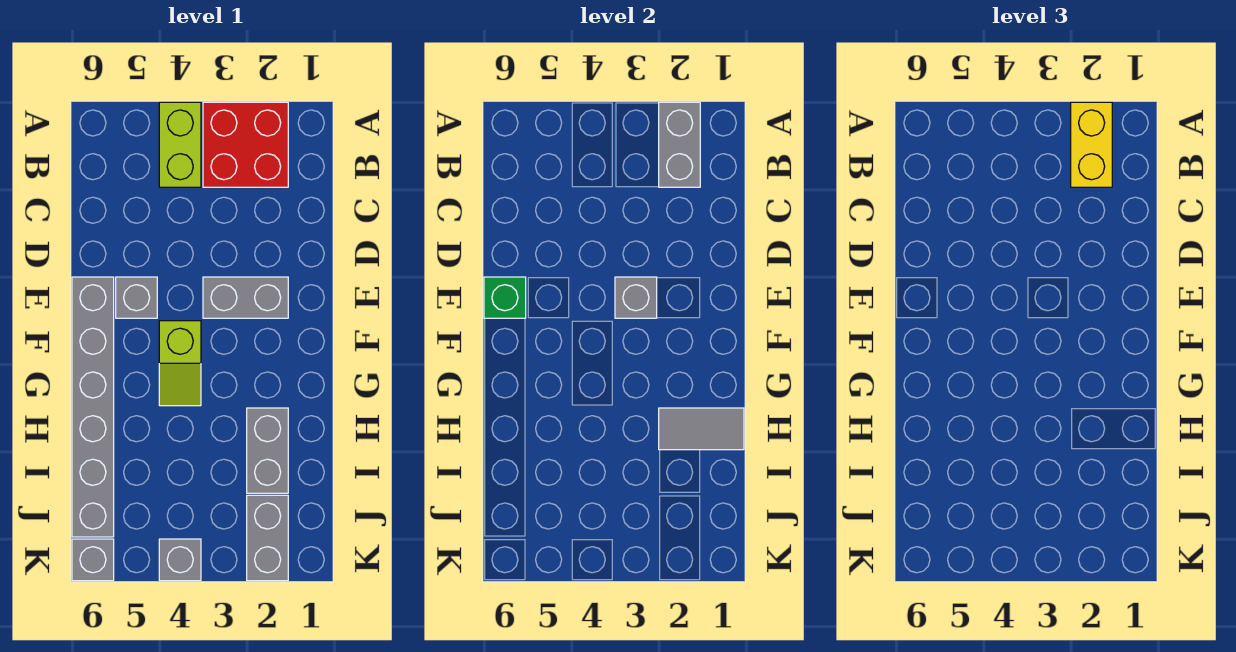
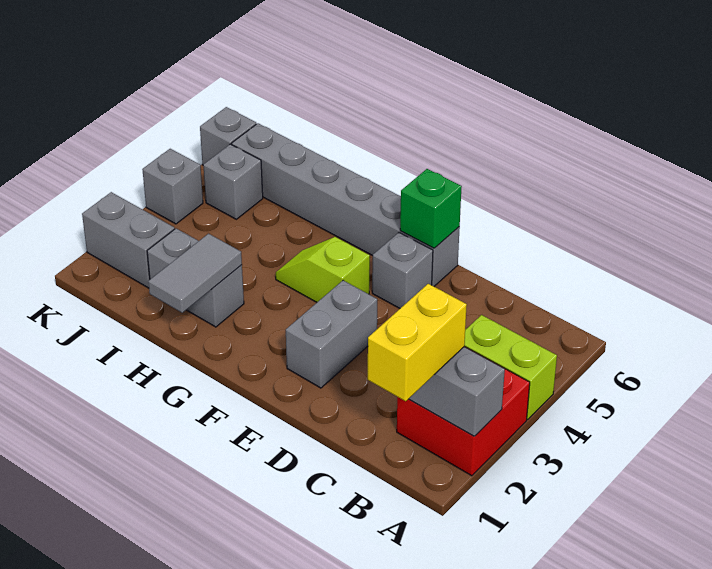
yellow 1x2 brick [1071,102,1112,187] -> yellow 1x2 brick turned to [368,284,467,401]
grey 1x1 brick [615,277,657,318] -> grey 1x1 brick moved to [203,144,263,219]

